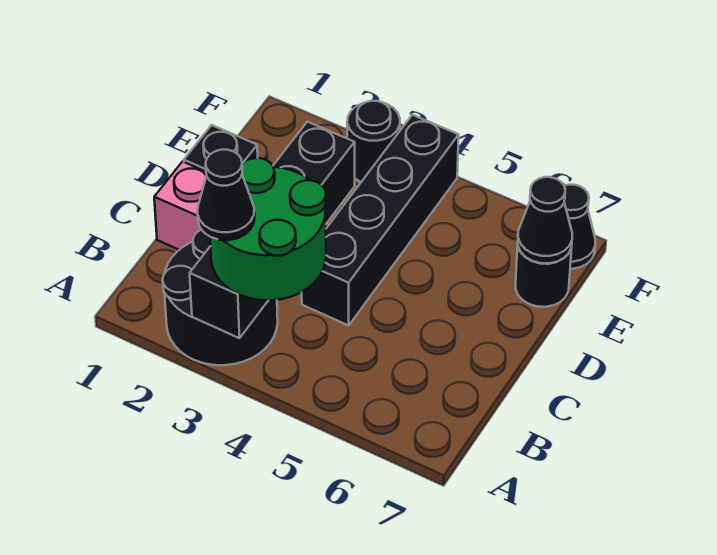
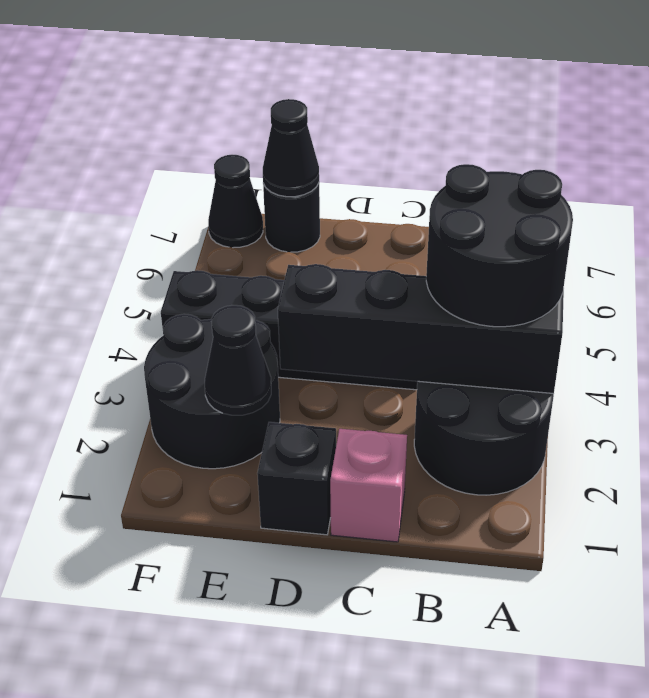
green 2x2 round brick [210,158,326,300] -> black 2x2 round brick [426,164,573,327]
black 1x1 cone [197,150,255,240] -> black 1x1 cone moved to [205,305,271,415]
black 1x1 round brick [347,101,400,182] -> black 2x2 round brick [144,314,280,469]

